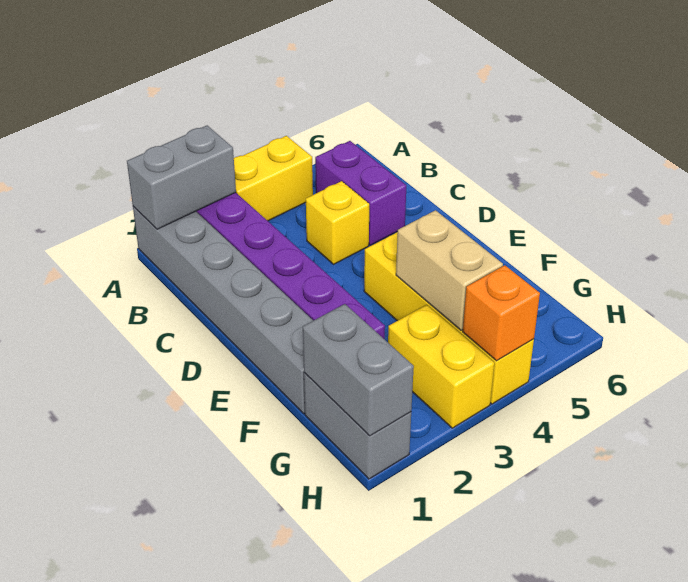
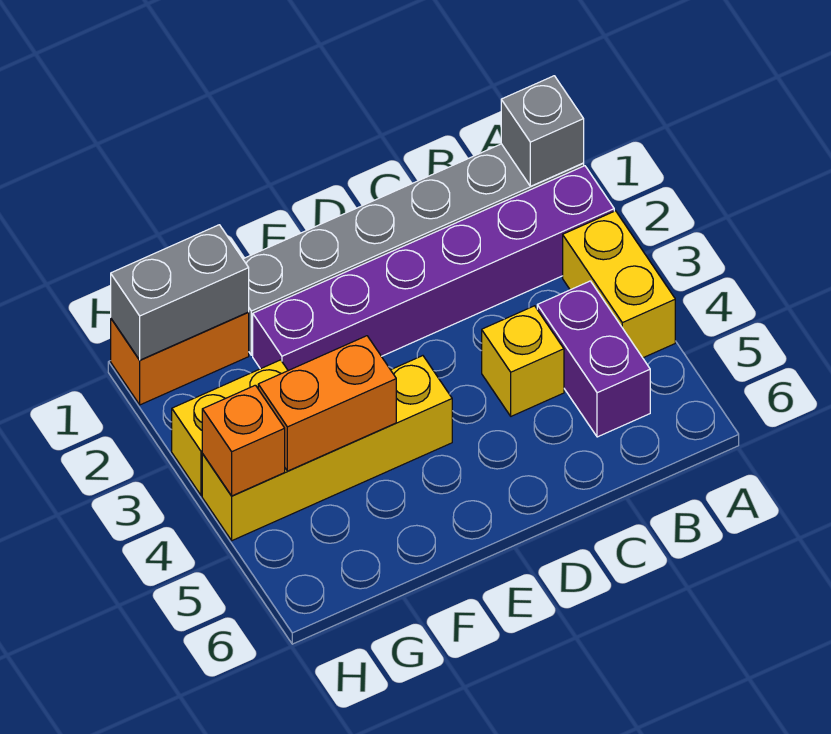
grey 1x2 brick [127,125,236,229] -> grey 1x1 brick [501,76,584,186]
purple 1x2 brick [315,141,406,245] -> purple 1x2 brick turned to [537,281,650,437]
tan 1x2 brick [396,210,503,330] -> orange 1x2 brick [258,336,396,471]
grey 1x2 brick [304,373,411,479] -> orange 1x2 brick [111,312,249,405]

